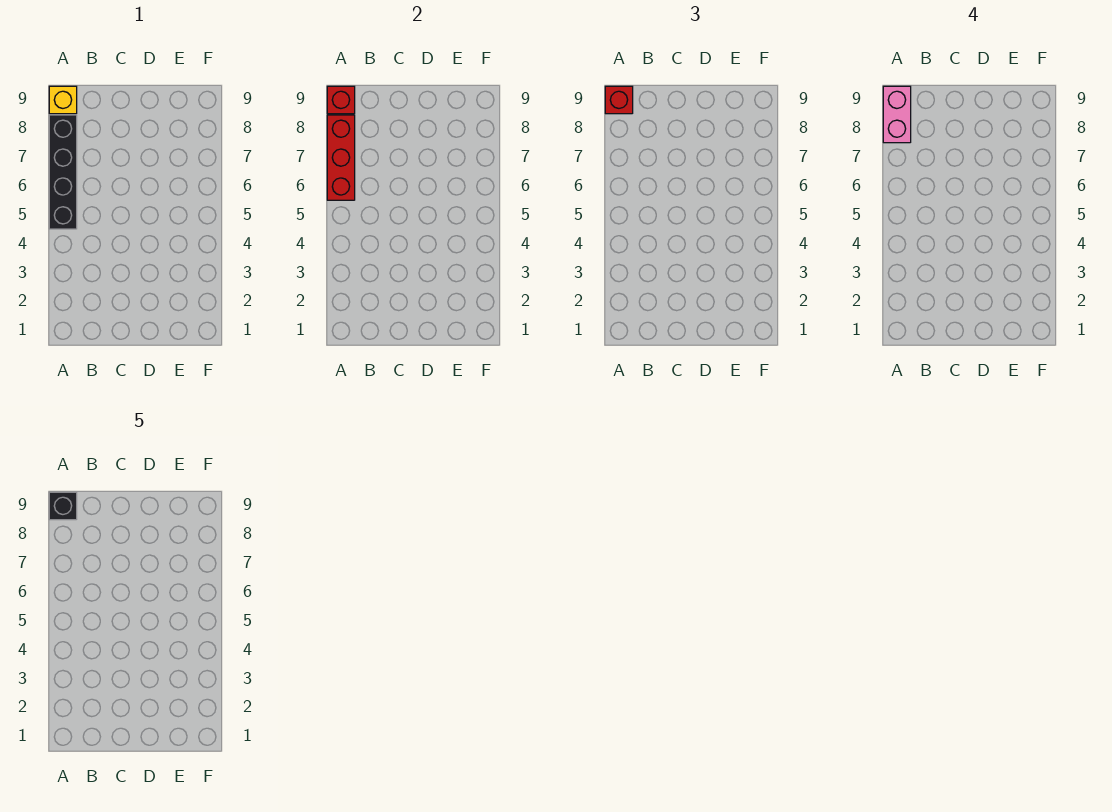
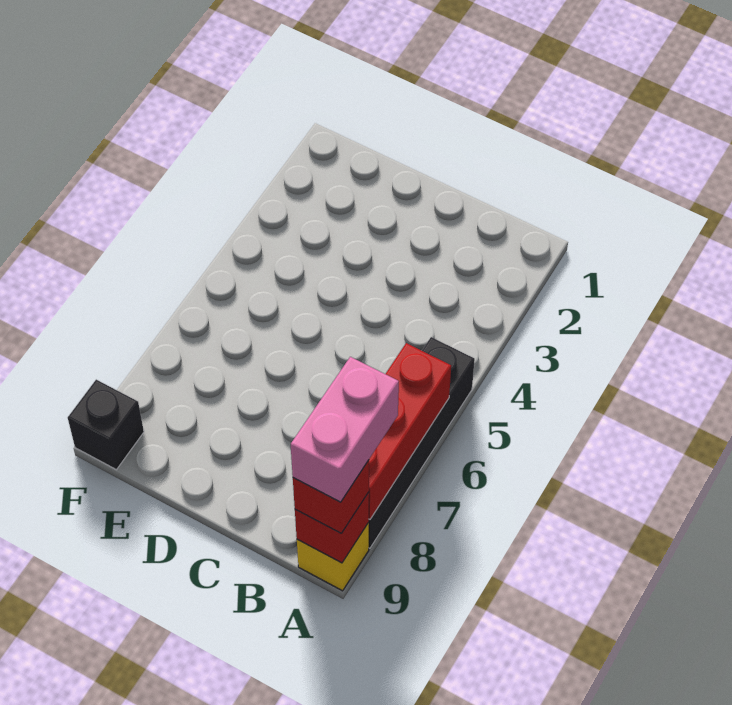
black 1x1 brick [49,492,77,520] -> black 1x1 brick moved to [68,380,144,470]

